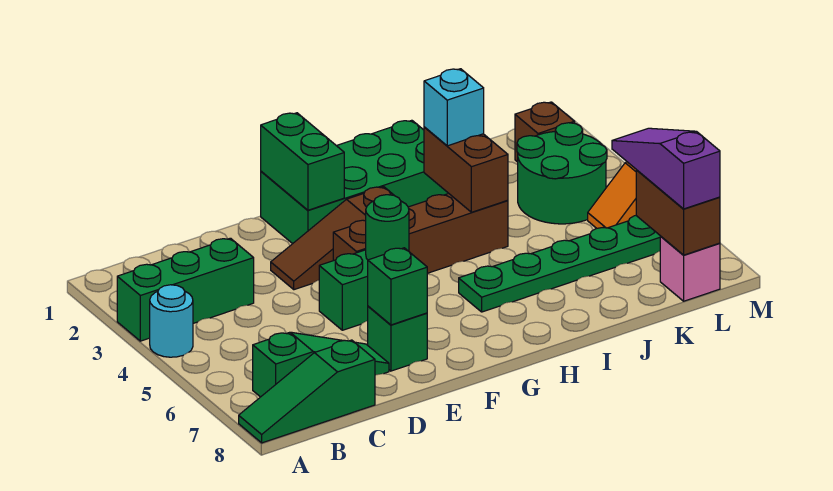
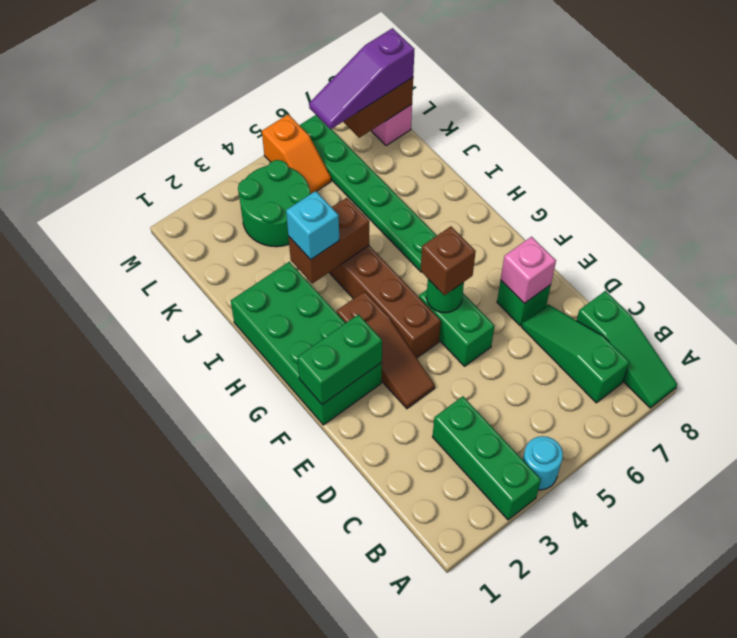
green 1x1 brick [368,248,427,325] -> pink 1x1 brick [501,237,556,303]
brown 1x1 brick [515,102,575,162] -> brown 1x1 brick moved to [421,226,476,295]

